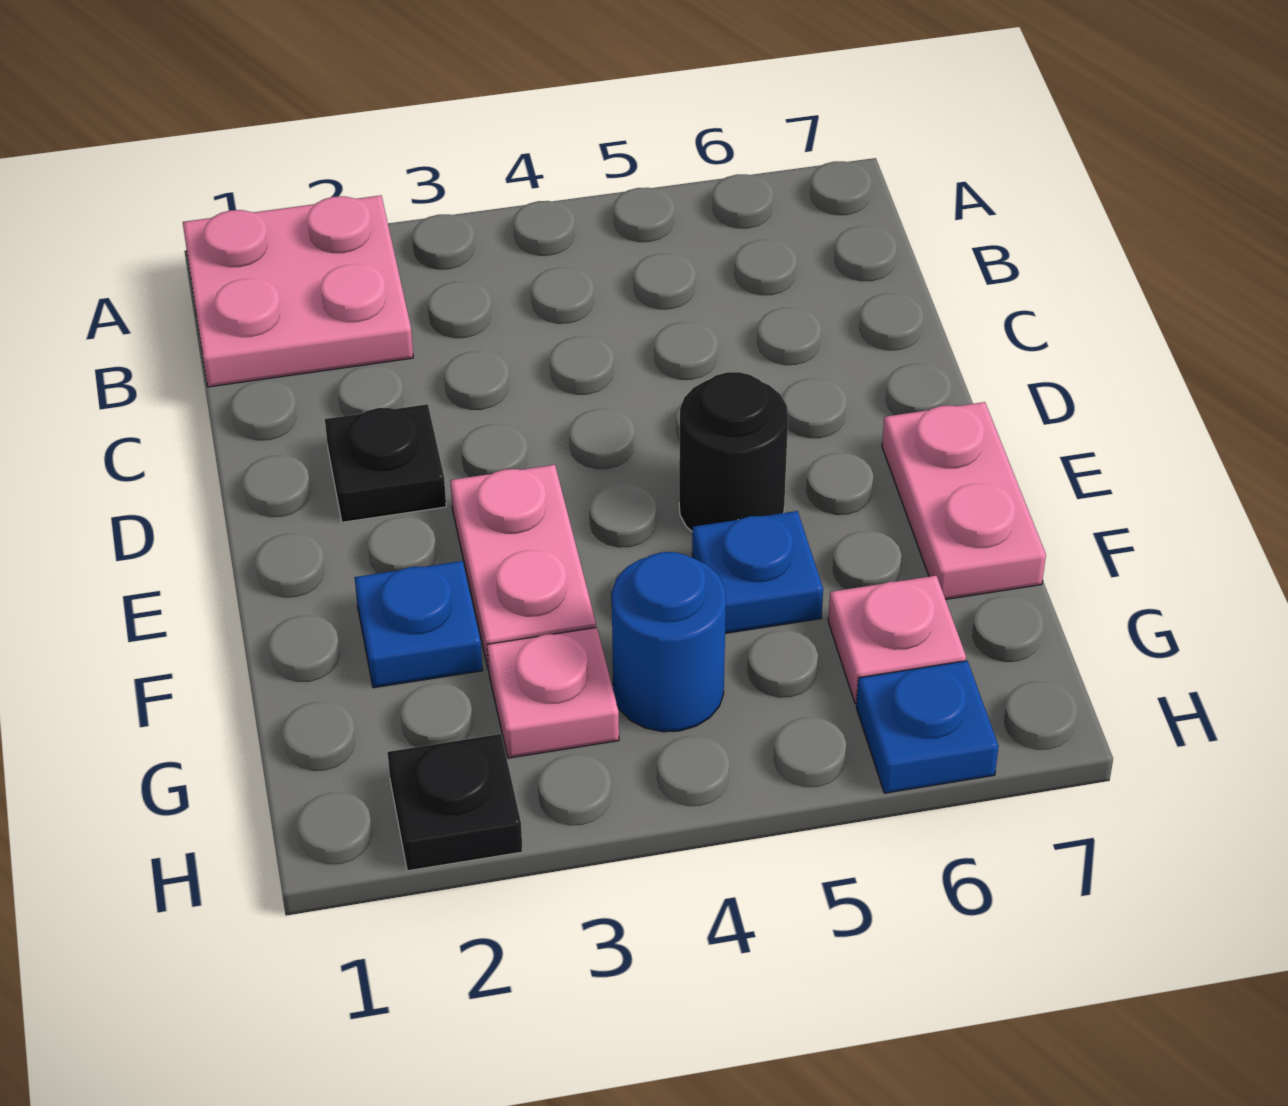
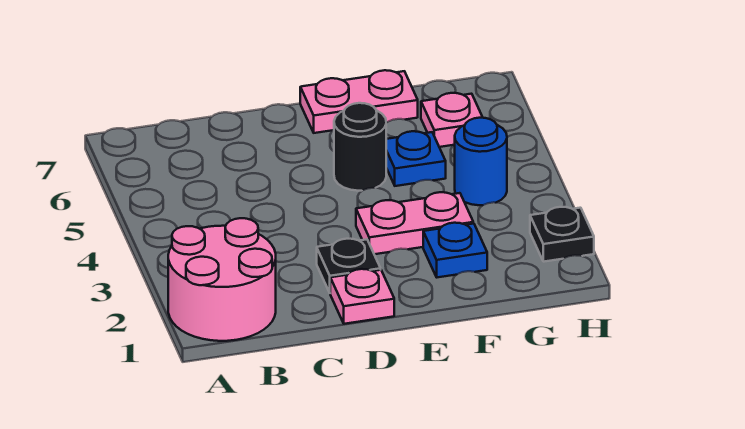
pink 2x2 plate [183,195,413,387] -> pink 2x2 round brick [168,218,276,341]
pink 1x1 plate [487,628,619,758] -> pink 1x1 plate moved to [330,269,394,324]
blue 1x1 plate [856,661,999,793] -> none

